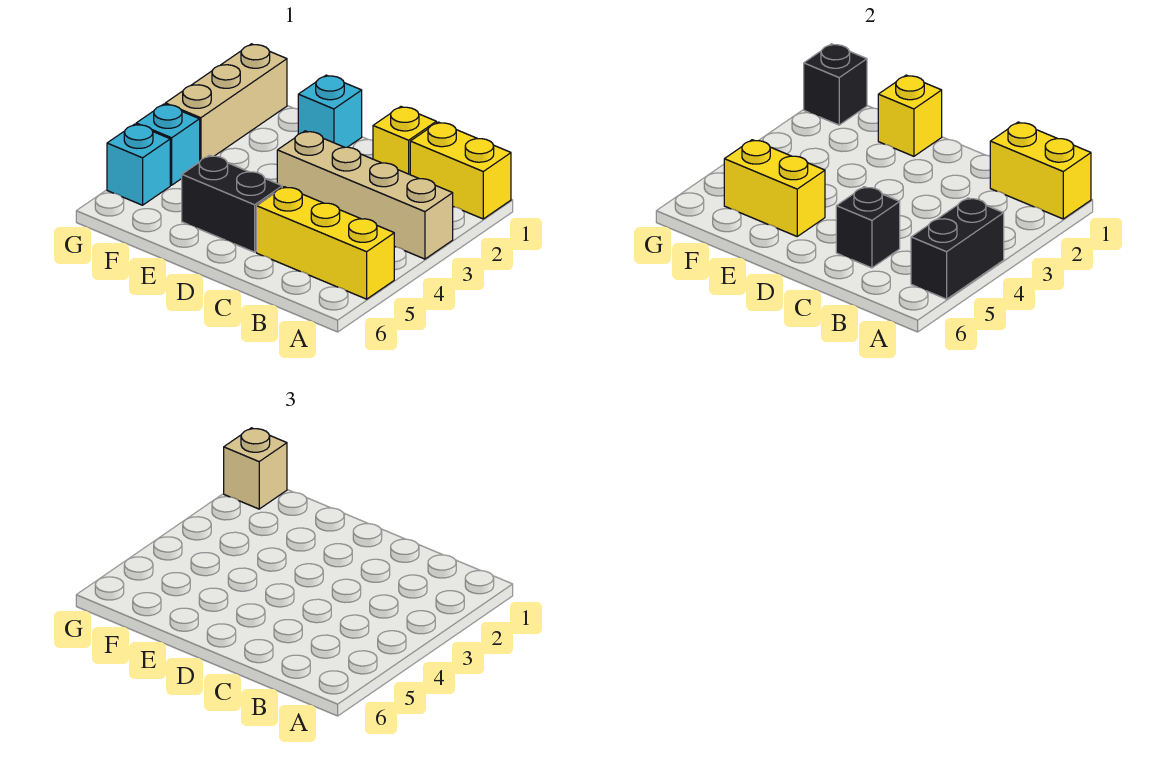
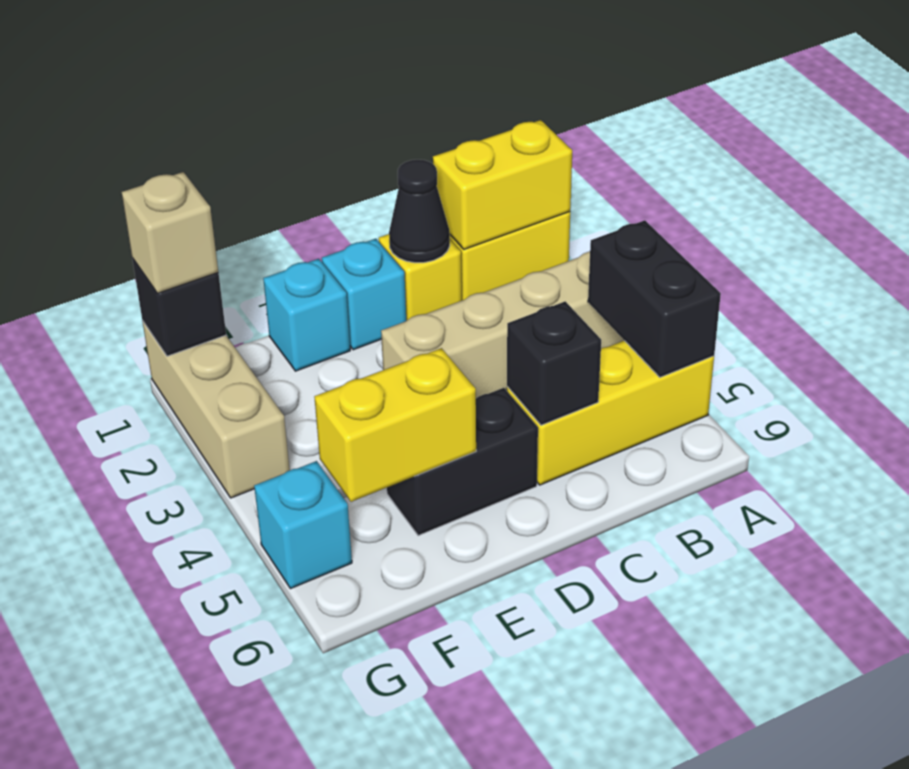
none -> black 1x1 cone [389,160,450,263]
yellow 1x1 brick [878,75,942,156] -> none
cyan 1x1 brick [136,104,200,185] -> cyan 1x1 brick moved to [322,239,406,350]

